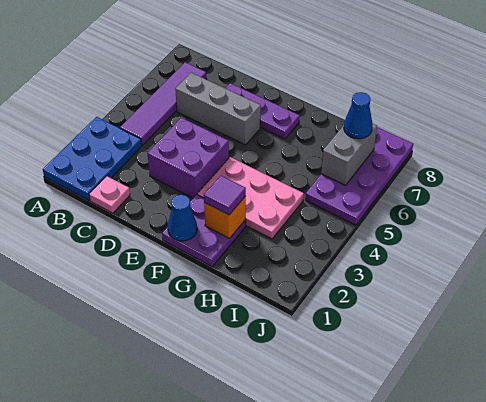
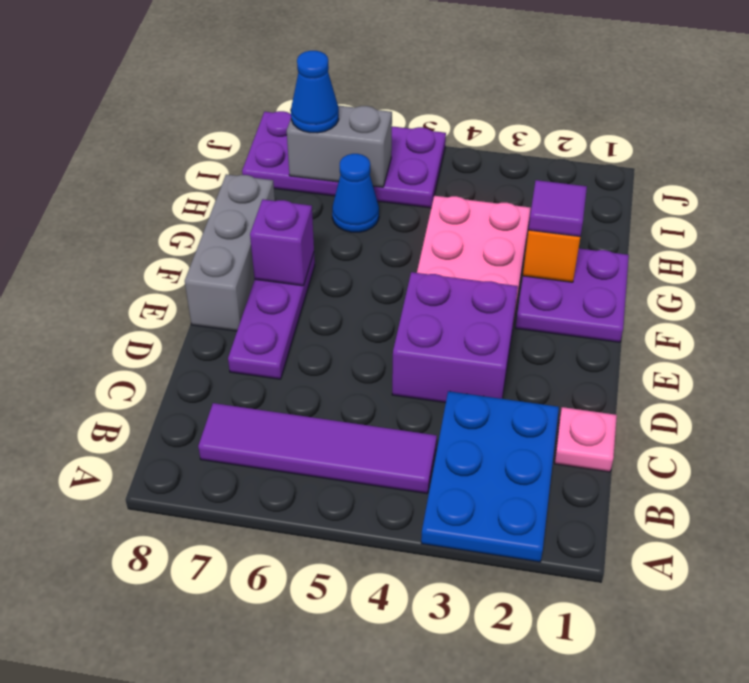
blue 2x3 plate [43,117,142,200] -> blue 2x3 plate turned to [421,391,559,562]
grey 1x3 brick [175,73,261,145] -> grey 1x3 brick moved to [185,174,275,331]
blue 1x1 cone [168,195,197,241] -> blue 1x1 cone moved to [332,154,379,232]
none -> purple 1x1 brick [250,199,314,286]

